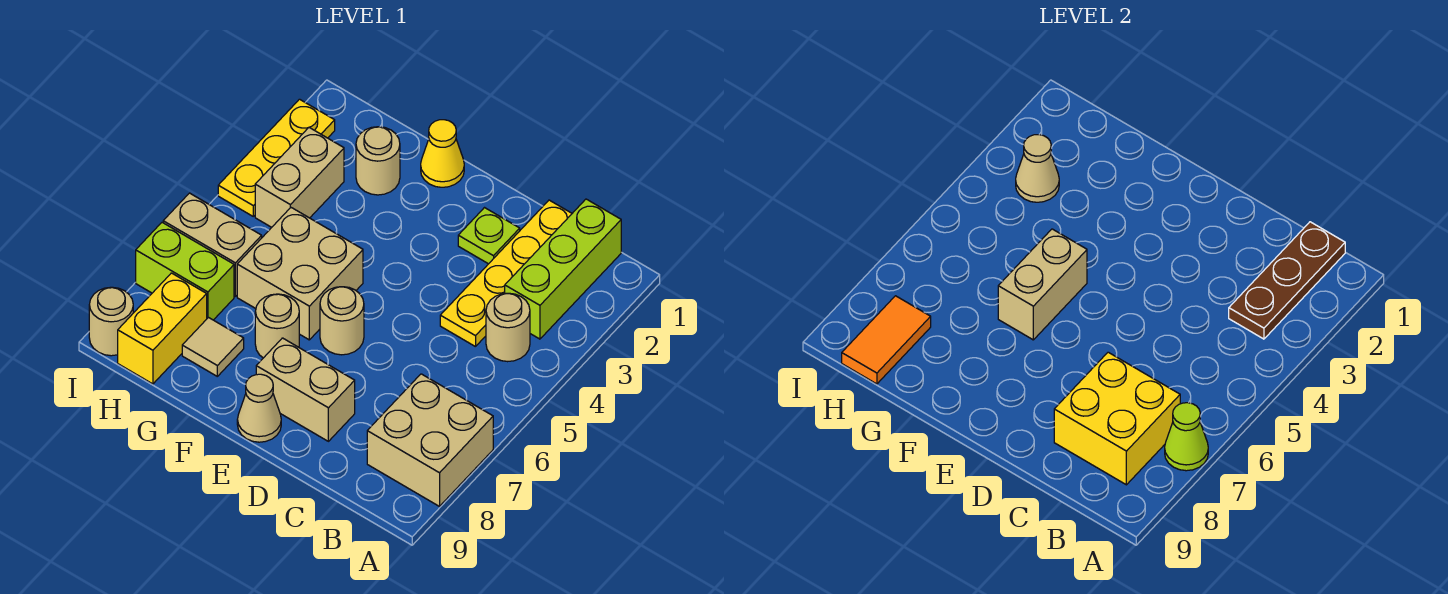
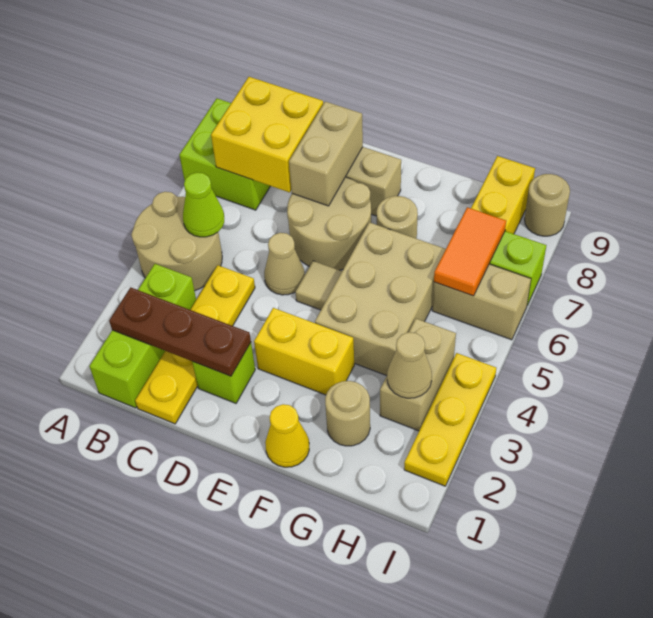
tan 2x2 brick [367,374,493,506] -> lime 2x2 brick [179,99,270,210]
lime 1x1 cone [1165,403,1208,471] -> lime 1x1 cone moved to [183,173,224,237]
brown 1x3 plate [1229,222,1345,339] -> brown 1x3 plate turned to [109,287,251,376]
tan 1x1 round brick [486,293,530,362] -> tan 2x2 round brick [131,192,222,291]
lime 1x1 plate [458,208,520,264] -> lime 1x1 brick [192,343,255,403]
none -> yellow 1x2 brick [254,308,354,395]
tan 1x1 round brick [320,287,364,355] -> tan 2x2 round brick [287,177,371,270]
tan 1x1 cone [237,374,281,442] -> tan 1x1 cone moved to [264,233,305,295]
tan 2x2 brick [237,208,363,340] -> tan 2x3 brick [315,222,446,376]
tan 1x2 brick [998,229,1087,340] -> tan 1x2 brick moved to [289,102,363,206]
tan 1x1 tile [182,318,244,376] -> tan 1x1 tile moved to [295,261,342,310]
orange 1x2 tile [842,296,931,384] -> orange 1x2 tile moved to [434,207,506,296]

